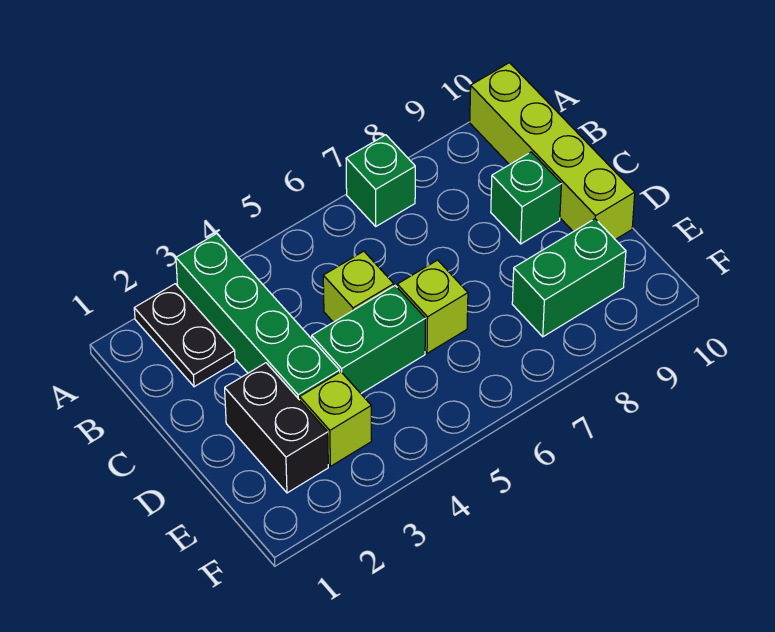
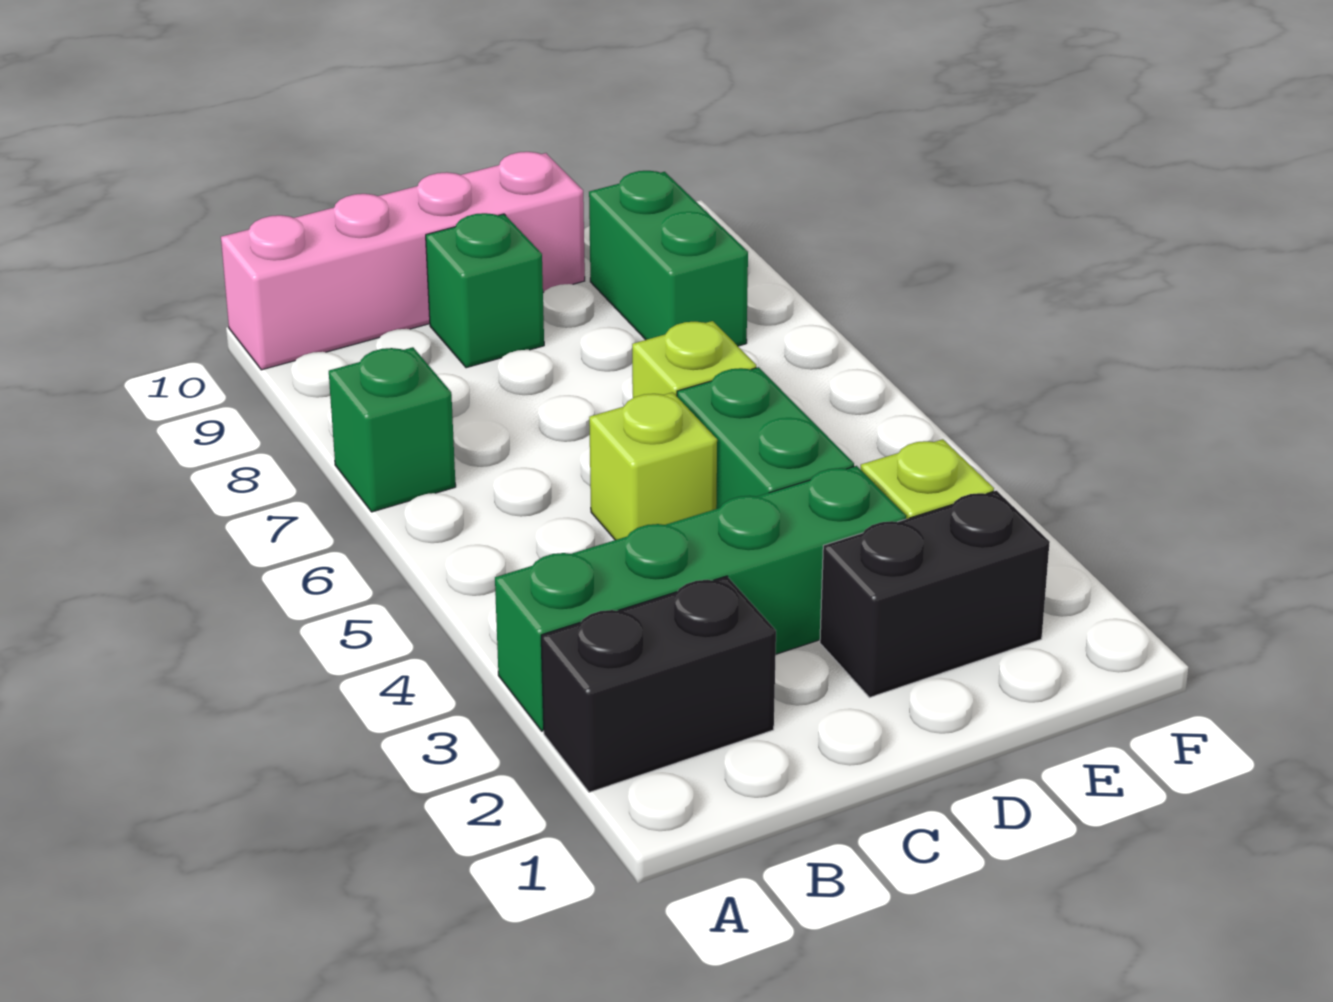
black 1x2 plate [134,284,235,387] -> black 1x2 brick [541,576,776,792]
lime 1x4 brick [470,63,635,240] -> pink 1x4 brick [221,152,585,370]

